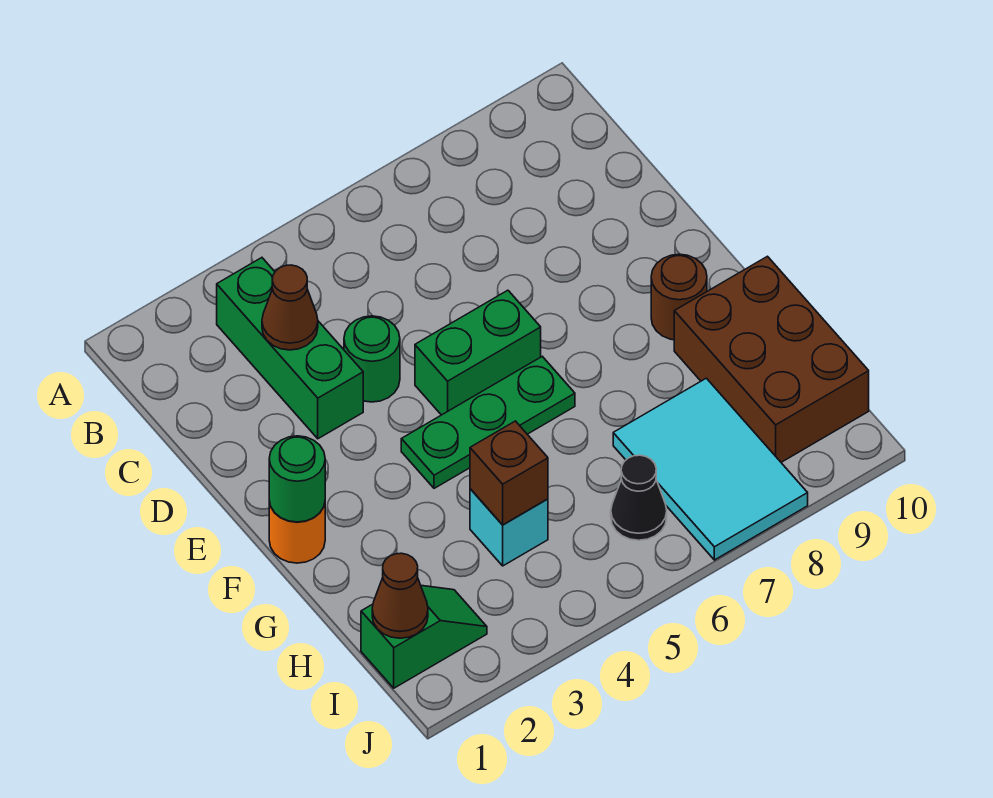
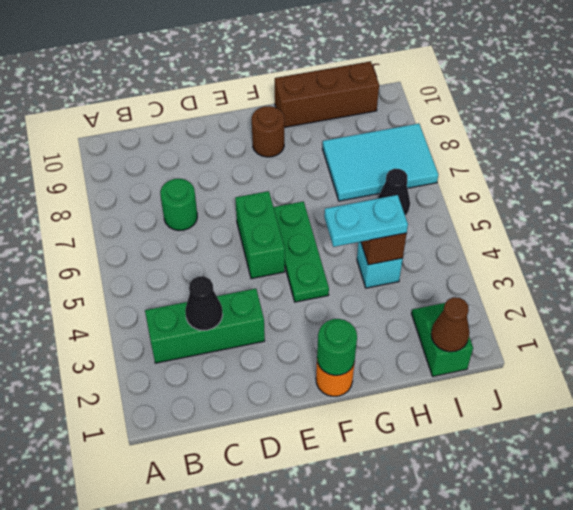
brown 1x1 cone [262,265,318,350] -> black 1x1 cone [185,276,223,330]
green 1x1 round brick [344,316,400,402] -> green 1x1 round brick moved to [160,179,197,231]
none -> cyan 1x2 plate [324,195,408,247]
brown 2x3 brick [674,256,869,462] -> brown 1x3 brick [275,61,379,127]

